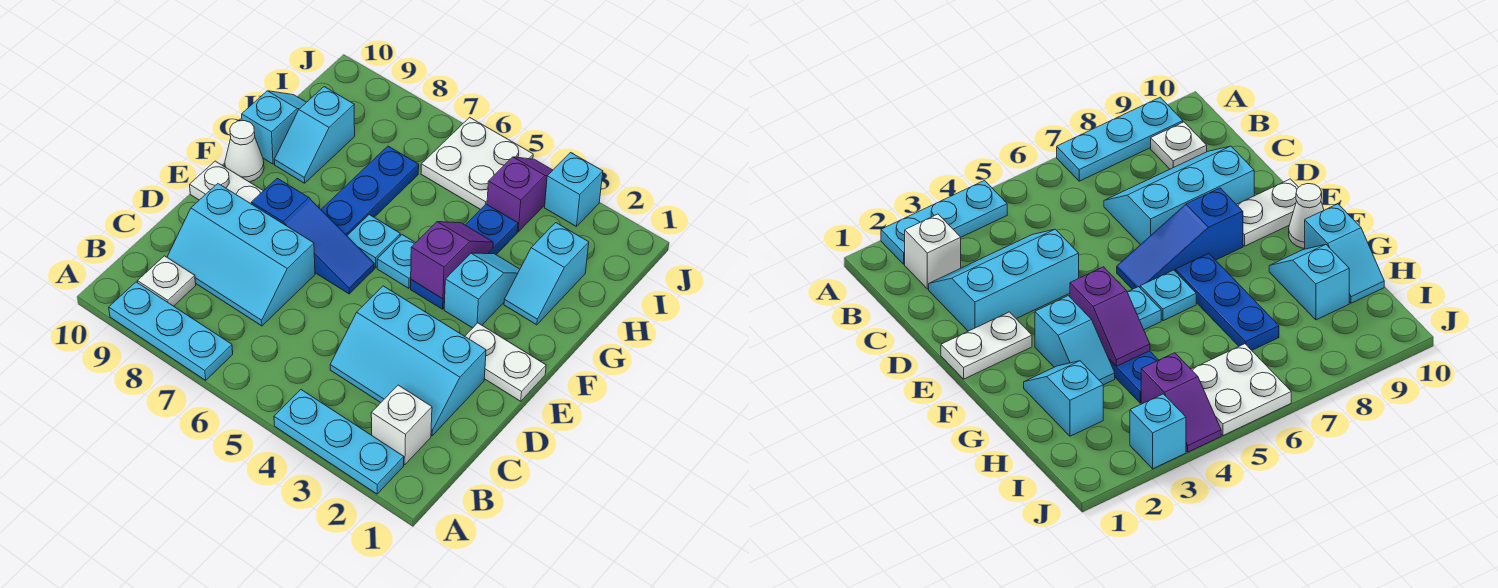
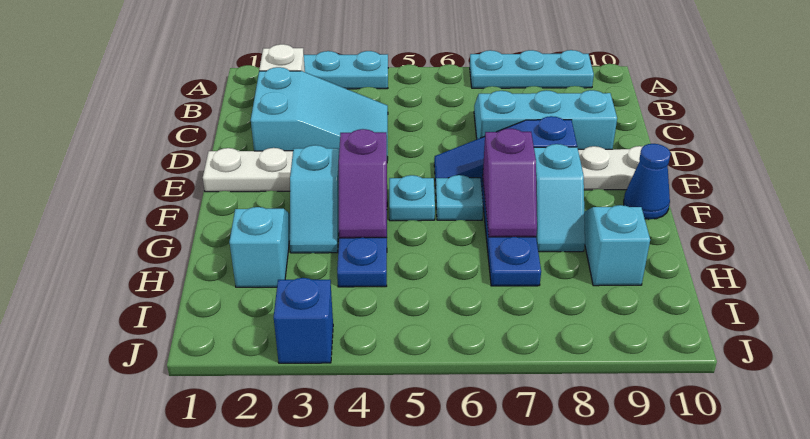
white 1x1 plate [138,256,196,306] -> none
cyan 2x3 slope [330,286,486,435] -> cyan 2x3 slope turned to [251,67,388,160]
white 1x1 cone [225,121,264,182] -> blue 1x1 cone [624,144,671,219]
cyan 1x2 slope [242,91,306,164] -> cyan 1x2 slope moved to [534,144,585,252]
purple 1x2 slope [487,157,553,232] -> purple 1x2 slope moved to [483,128,537,237]
white 2x2 plate [421,117,533,210] -> none
cyan 1x1 brick [544,153,603,227] -> blue 1x1 brick [274,278,333,363]

